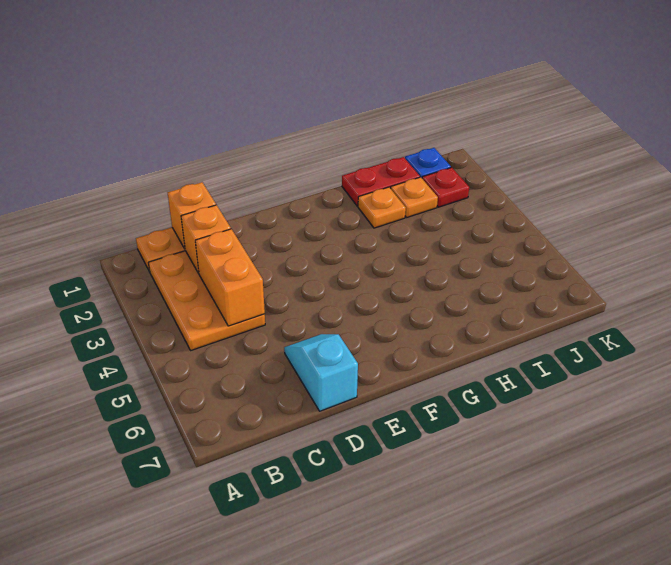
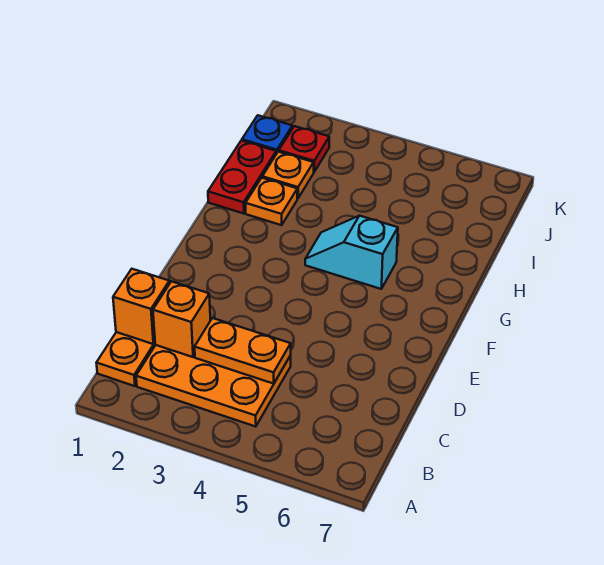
orange 1x2 brick [195,229,265,326] -> orange 1x2 plate [195,318,291,384]
cyan 1x2 slope [284,334,358,411] -> cyan 1x2 slope moved to [305,216,398,289]

